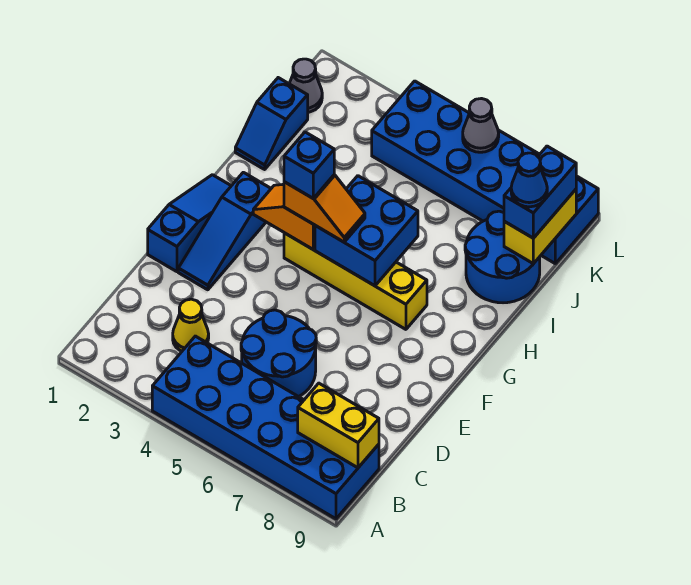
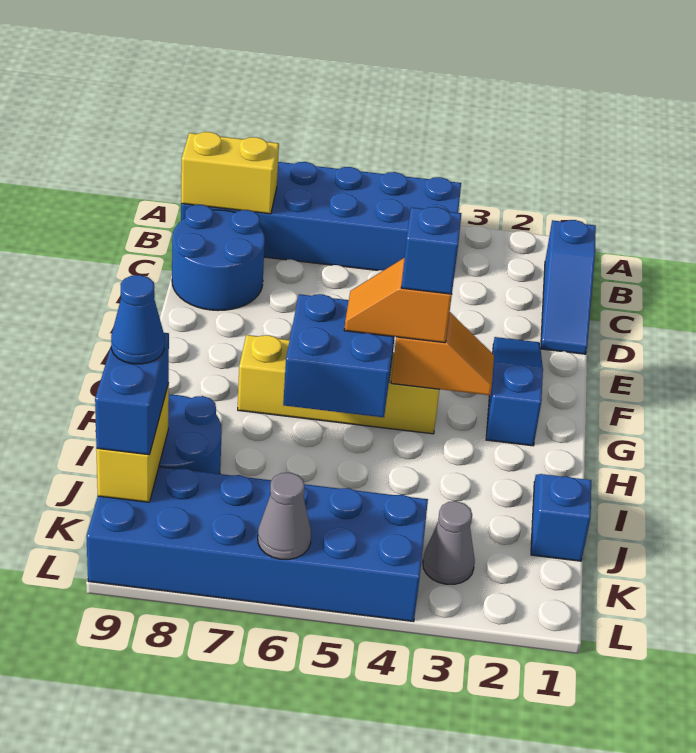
yellow 1x1 cone [173,299,209,351] -> none
blue 2x2 round brick [241,310,316,397] -> blue 2x2 round brick moved to [172,205,265,311]
blue 1x3 slope [148,175,231,272] -> blue 1x3 slope moved to [541,220,596,354]
grey 1x1 cone [289,59,322,112] -> grey 1x1 cone moved to [423,501,475,584]

